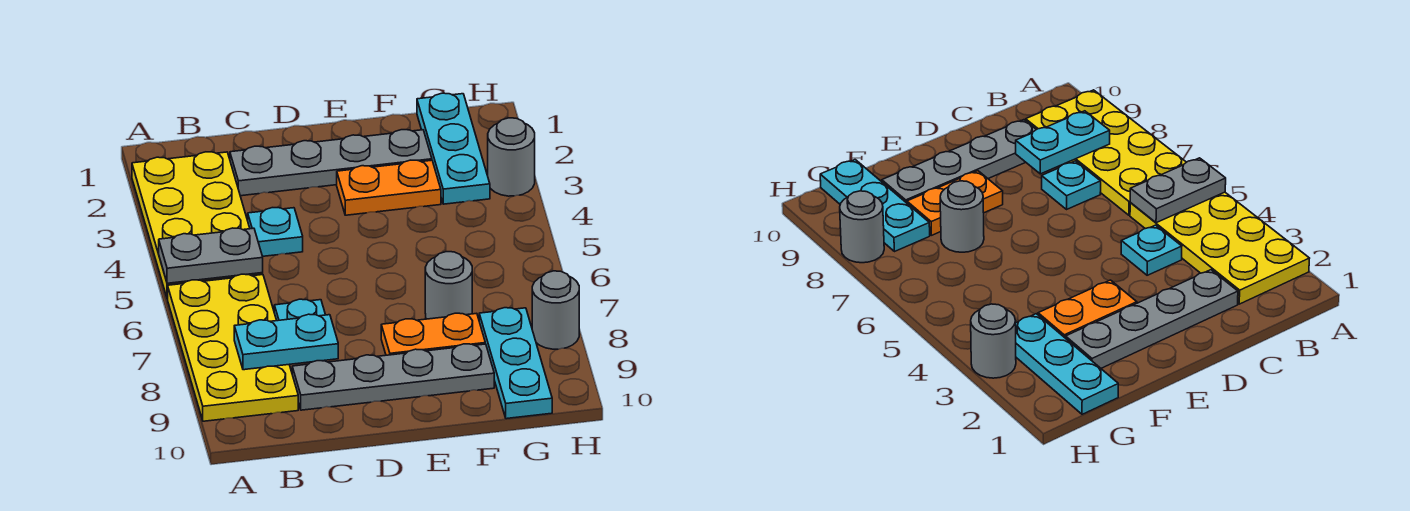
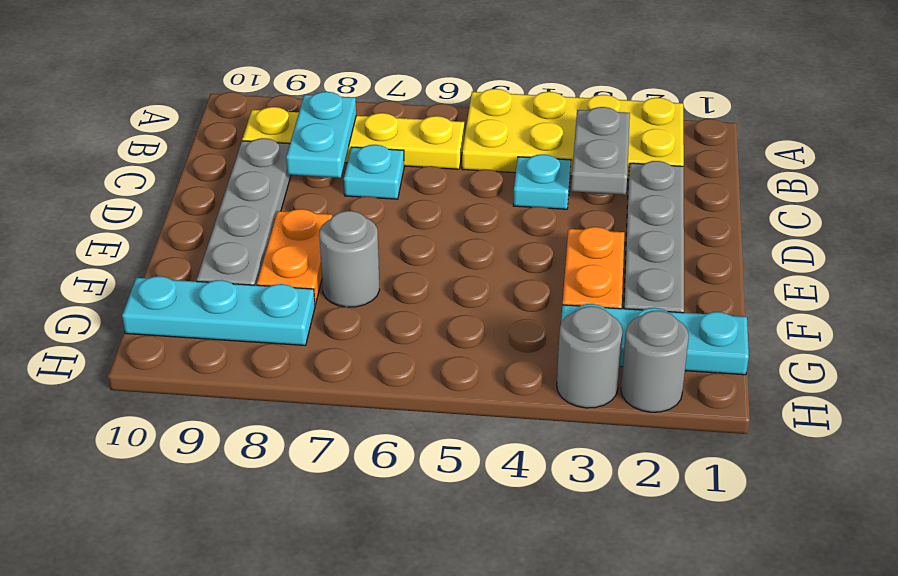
grey 1x2 plate [159,228,263,283] -> grey 1x2 plate moved to [571,107,630,195]
yellow 2x4 plate [168,274,298,421] -> yellow 1x4 plate [242,107,464,169]
grey 1x1 round brick [532,271,579,349] -> grey 1x1 round brick moved to [621,310,689,412]

